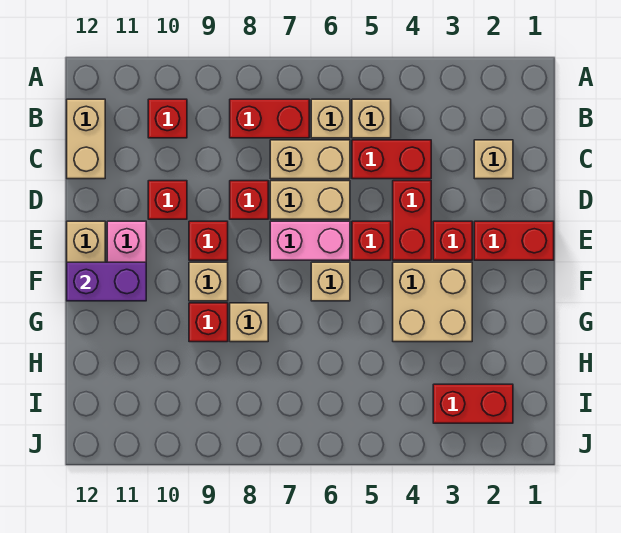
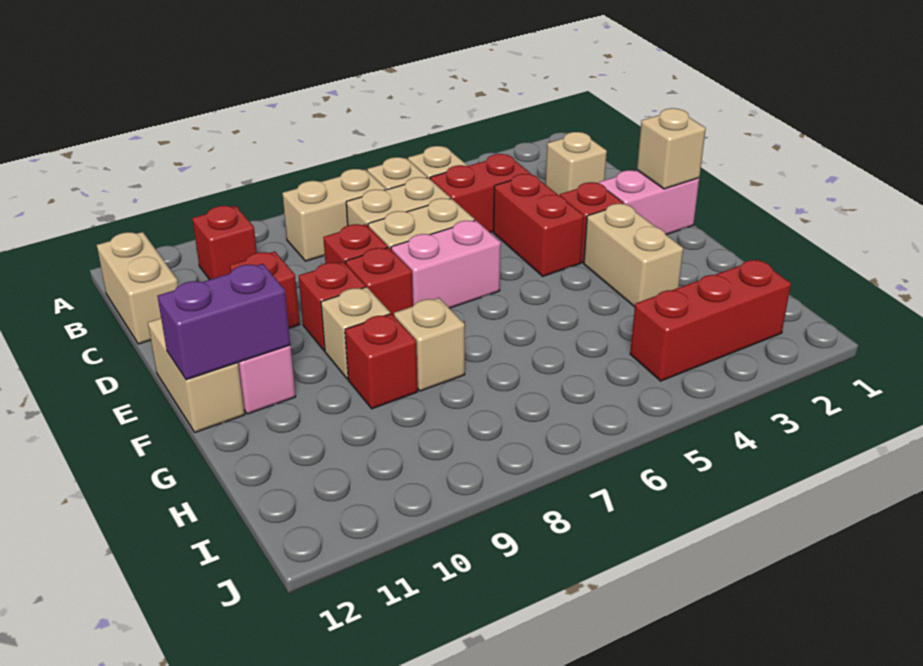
red 1x2 brick [230,99,309,138] -> tan 1x2 brick [282,169,386,261]
red 1x2 brick [474,221,554,260] -> pink 1x2 brick [599,170,699,235]
red 1x1 brick [352,221,391,260] -> red 1x1 brick moved to [346,247,413,316]
tan 2x2 brick [393,262,472,342] -> tan 1x2 brick [584,204,683,307]
tan 1x1 brick [311,262,350,301] -> tan 1x1 brick moved to [637,108,706,189]
red 1x2 brick [433,384,513,423] -> red 1x3 brick [630,259,791,381]

